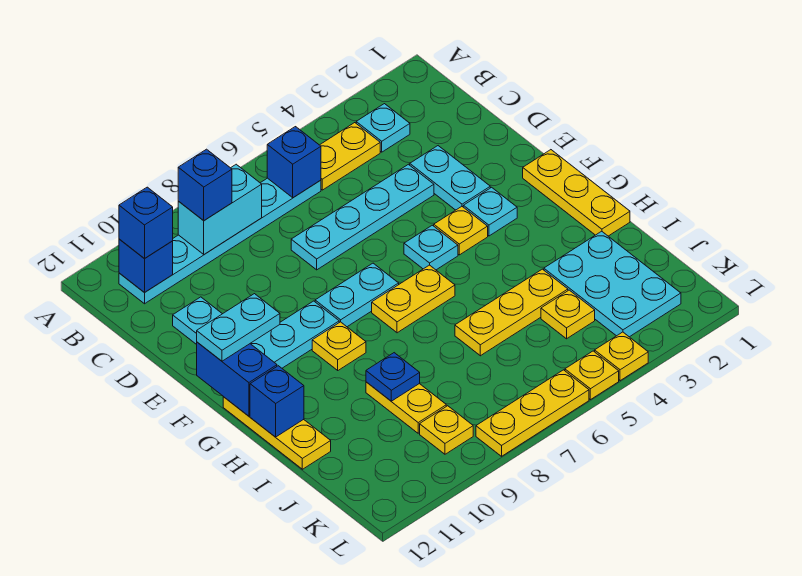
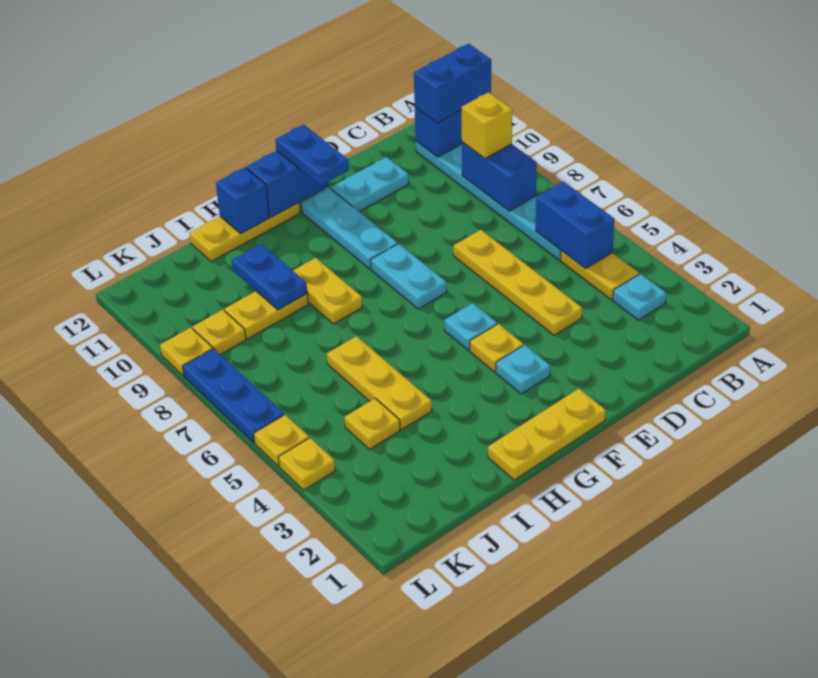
blue 1x1 brick [267,127,321,198] -> blue 1x2 brick [536,182,614,269]
cyan 1x2 brick [178,164,262,254] -> blue 1x2 brick [462,142,537,211]
blue 1x1 brick [178,149,232,221] -> yellow 1x1 brick [462,92,512,158]
blue 1x1 brick [119,187,173,259] -> blue 1x2 brick [414,44,491,123]
cyan 1x2 plate [410,146,490,210] -> none
cyan 1x4 plate [291,164,434,270] -> yellow 1x4 plate [454,230,582,335]
cyan 1x2 plate [197,294,280,361] -> blue 1x2 plate [275,124,349,186]
yellow 1x2 plate [372,265,455,333] -> yellow 1x2 plate moved to [293,258,362,324]
yellow 1x1 plate [312,322,366,370] -> yellow 1x1 plate moved to [160,328,213,376]
cyan 2x3 plate [544,231,681,337] -> none
blue 1x1 plate [366,353,420,401] -> blue 1x2 plate [232,244,307,310]
yellow 1x3 plate [476,370,589,456] -> blue 1x3 plate [183,349,284,443]

